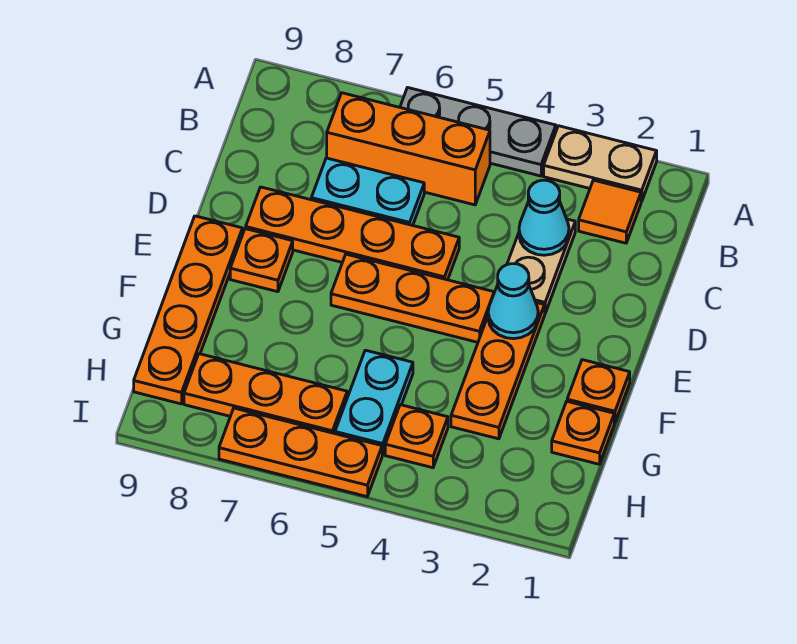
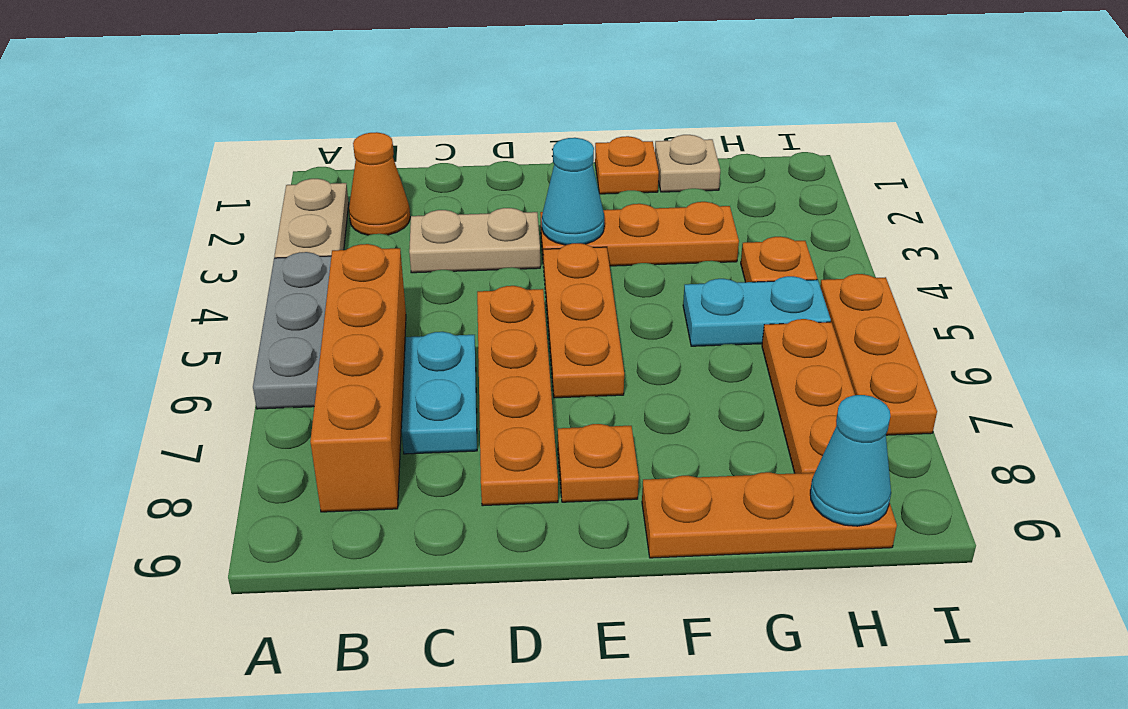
orange 1x1 tile [579,180,641,243] -> orange 1x1 cone [349,132,410,235]
orange 1x3 brick [327,93,490,205] -> orange 1x4 brick [310,244,406,512]
cyan 1x1 cone [519,180,569,255] -> cyan 1x1 cone moved to [810,395,891,526]
orange 1x4 plate [134,216,242,404] -> orange 1x3 plate [642,472,897,558]
orange 1x1 plate [552,401,614,464] -> tan 1x1 plate [655,135,720,192]

